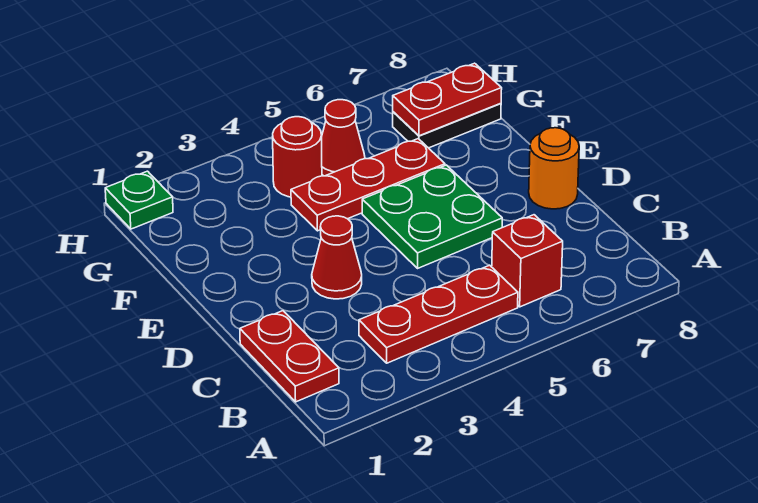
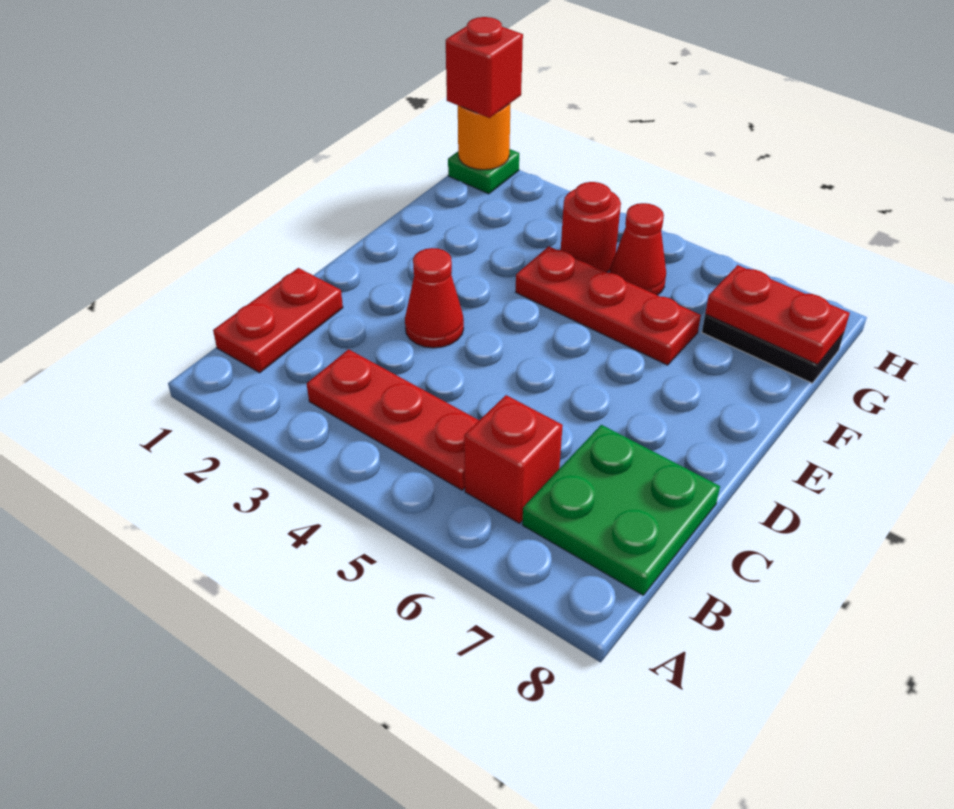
green 2x2 plate [362,165,502,269] -> green 2x2 plate moved to [522,425,720,595]
orange 1x1 round brick [529,128,579,209] -> orange 1x1 round brick moved to [458,103,511,170]
none -> red 1x1 brick [446,17,523,118]

